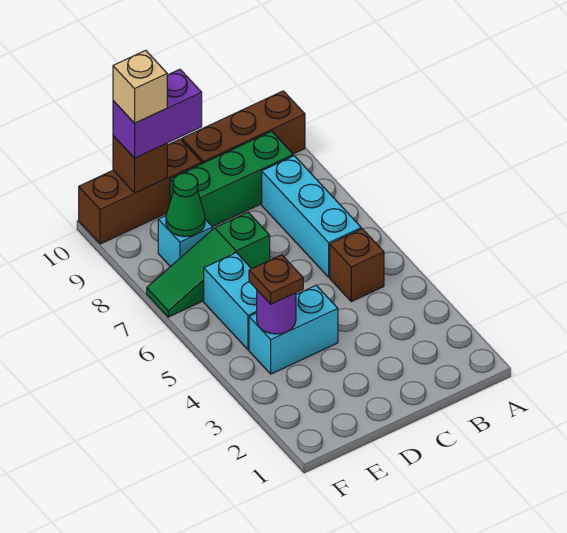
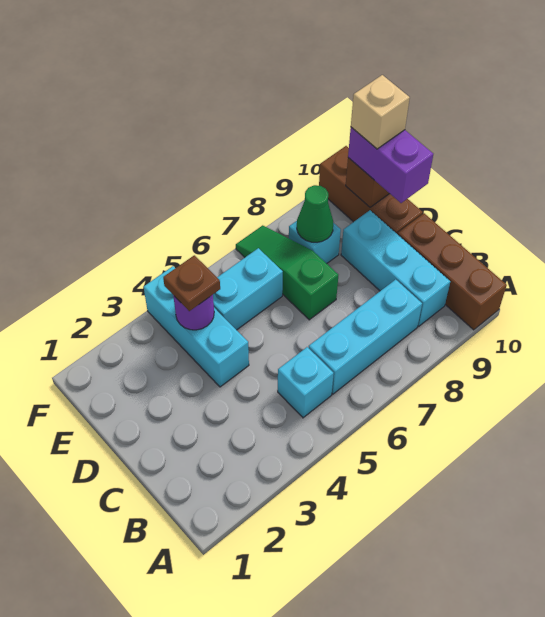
brown 1x1 brick [330,229,384,301] -> cyan 1x1 brick [278,347,334,418]
green 1x3 brick [170,131,293,227] -> cyan 1x3 brick [341,210,450,326]
cyan 1x2 brick [249,285,338,374] -> cyan 1x3 brick [144,266,249,387]

